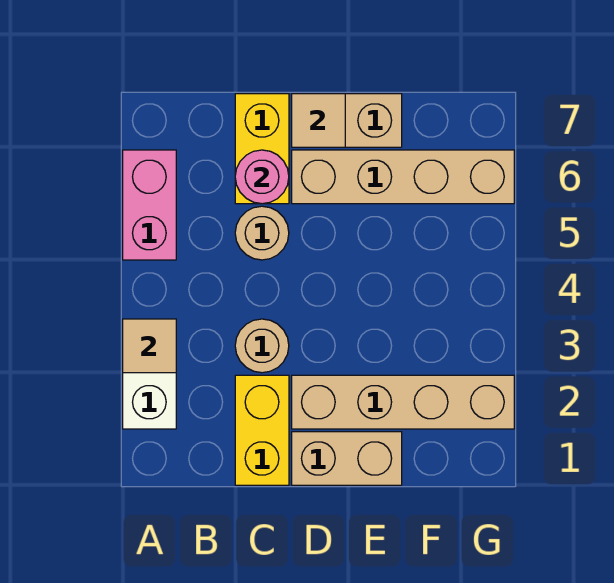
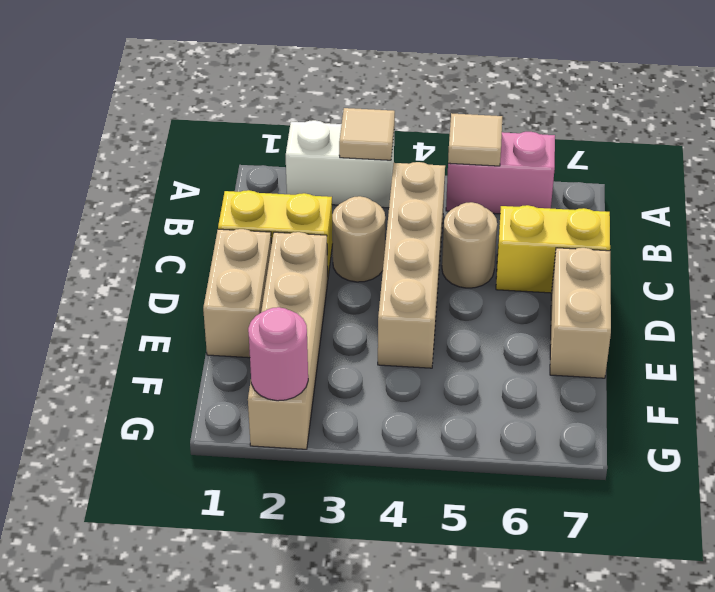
pink 1x1 round brick [235,150,289,204] -> pink 1x1 round brick moved to [248,307,308,401]
tan 1x4 brick [292,150,514,204] -> tan 1x4 brick moved to [378,162,445,368]
tan 1x1 tile [292,94,345,147] -> tan 1x1 tile moved to [448,113,502,166]

